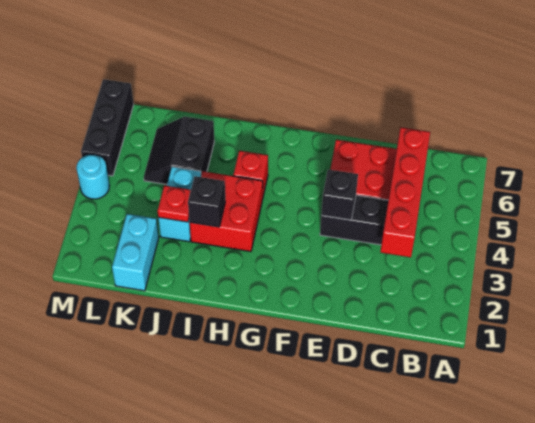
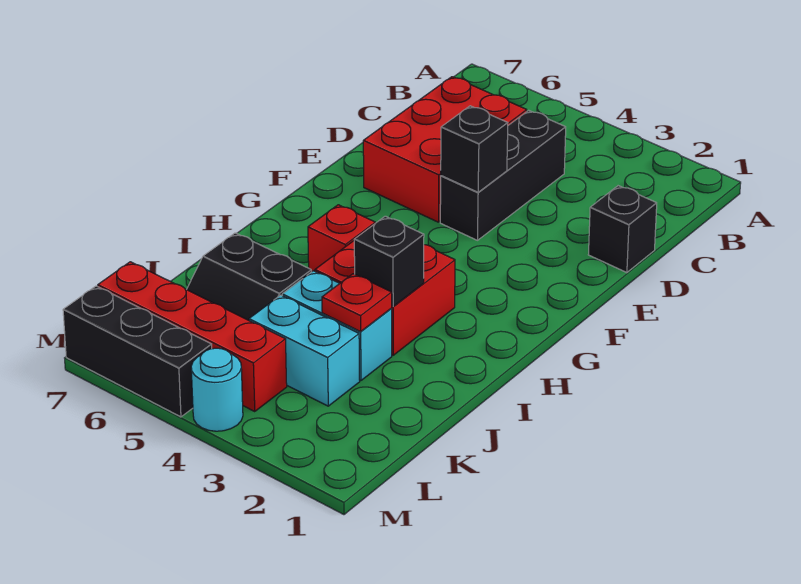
red 1x4 brick [380,127,430,257] -> red 1x4 brick moved to [98,262,287,411]
none -> black 1x1 brick [588,186,657,273]
cyan 1x2 brick [112,214,159,291] -> cyan 1x2 brick moved to [249,295,360,406]

